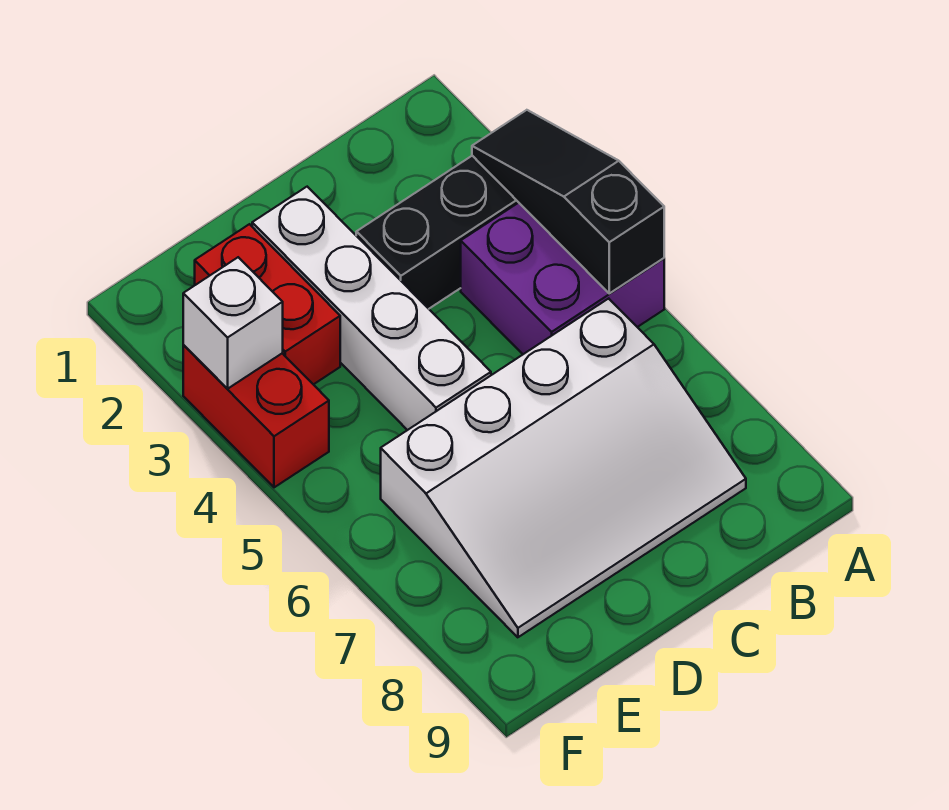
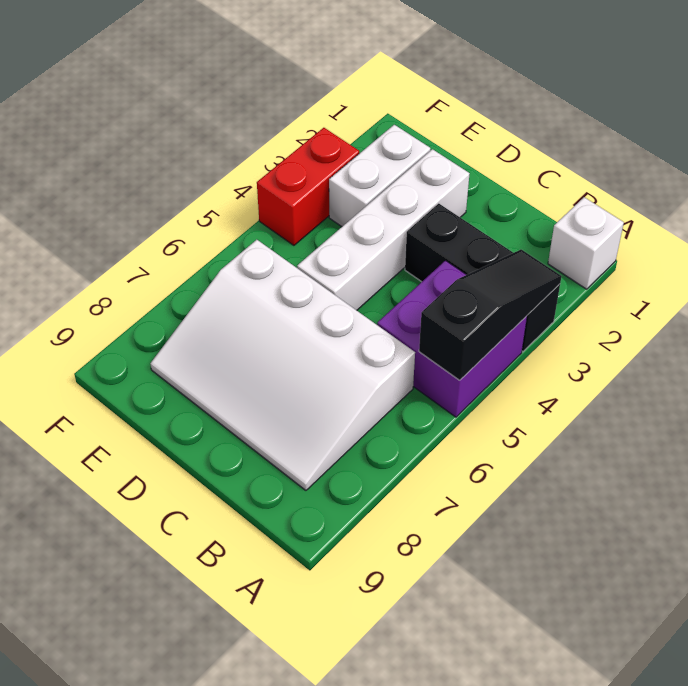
red 1x2 brick [195,224,340,385] -> white 1x2 brick [329,125,430,227]
white 1x1 brick [183,257,283,389] -> white 1x1 brick moved to [548,197,624,289]

